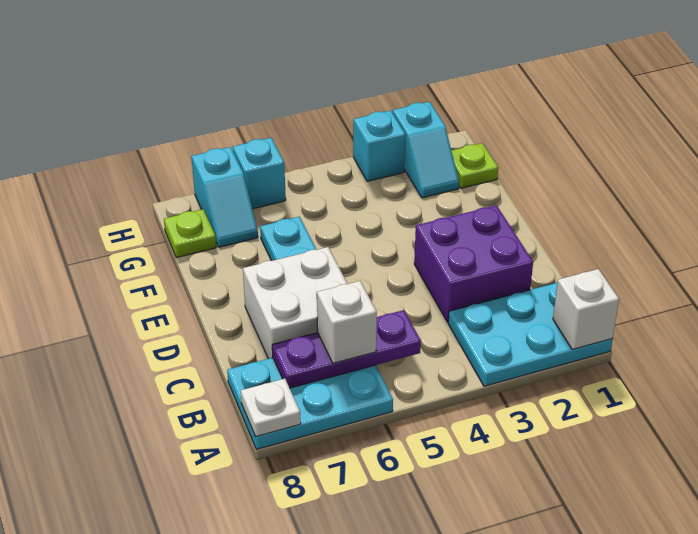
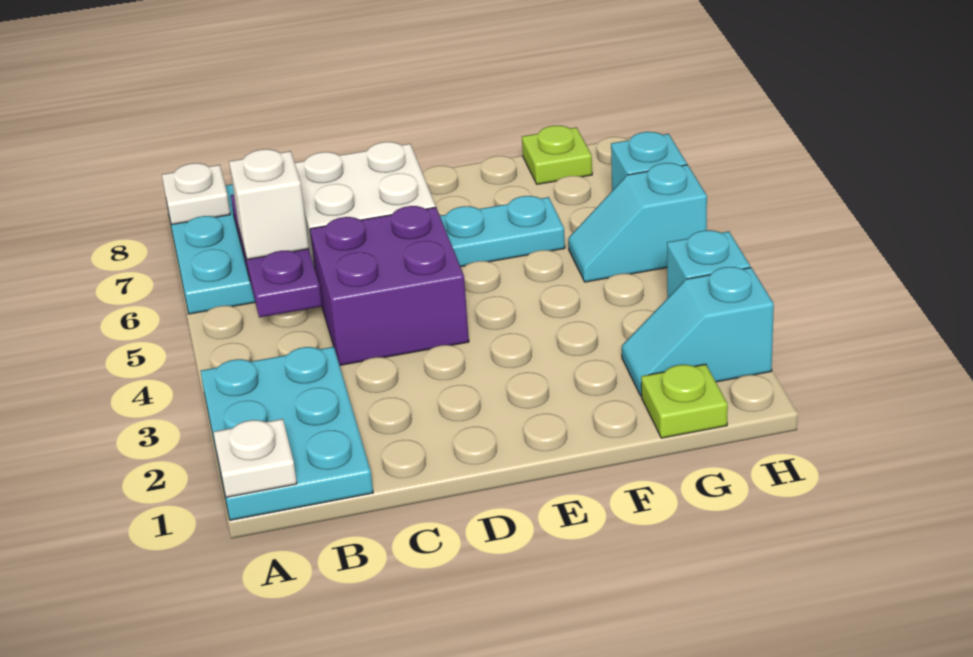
white 1x1 brick [553,269,619,349] -> white 1x1 plate [214,419,297,497]
purple 2x2 brick [414,205,533,322] -> purple 2x2 brick moved to [310,206,469,365]
cyan 1x2 slope [191,147,258,247] -> cyan 1x2 slope moved to [568,163,707,282]

